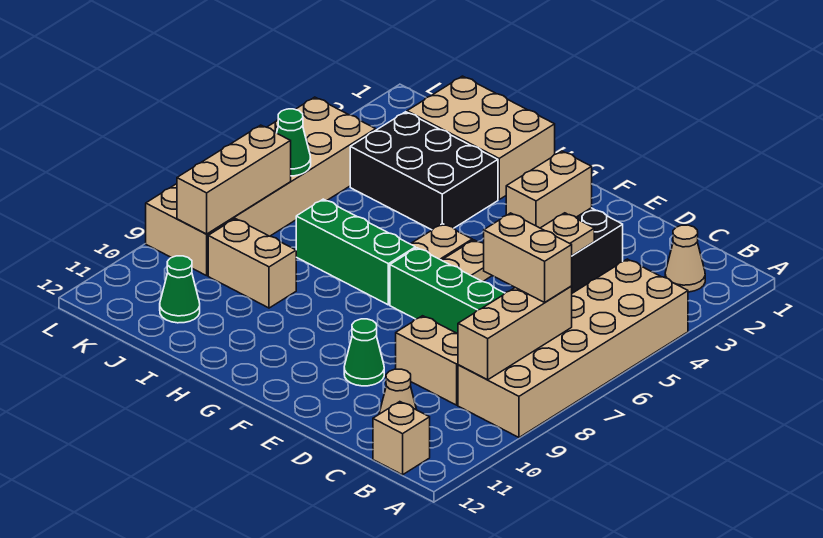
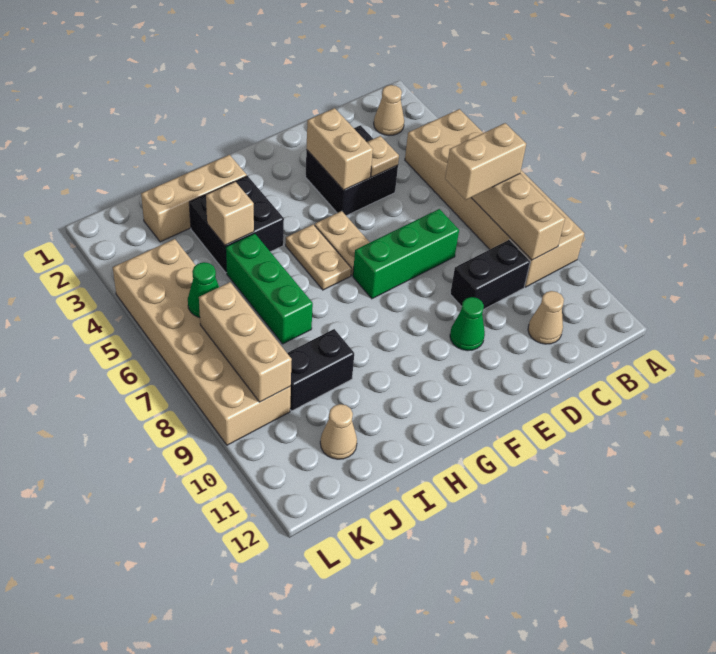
tan 1x1 brick [373,402,430,475] -> tan 1x1 brick moved to [206,182,254,245]
tan 1x2 brick [396,316,458,405] -> black 1x2 brick [450,240,530,309]
green 1x3 brick [296,199,415,305] -> green 1x3 brick turned to [226,233,313,344]
tan 2x3 brick [407,76,555,199] -> tan 1x3 brick [141,155,247,242]
black 2x3 brick [350,112,498,230] -> black 2x2 brick [189,176,284,273]
tan 1x2 brick [208,219,296,308] -> black 1x2 brick [287,329,354,411]
green 1x1 cone [160,256,200,323] -> tan 1x1 cone [320,404,357,459]

